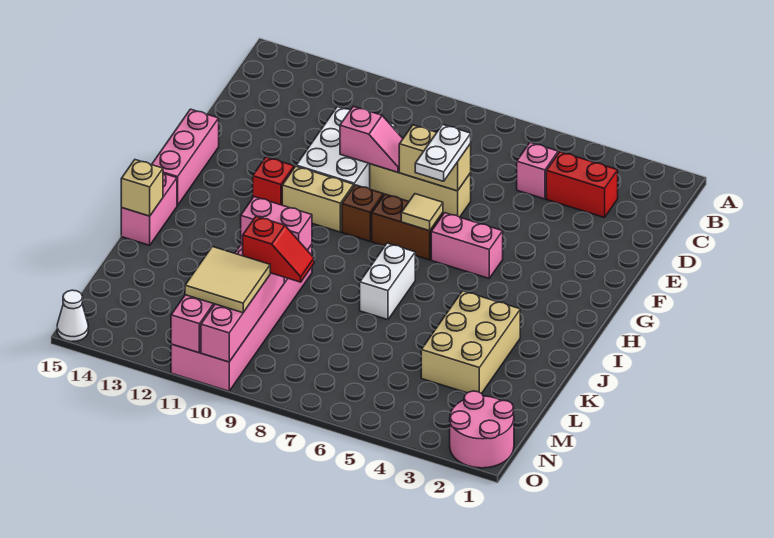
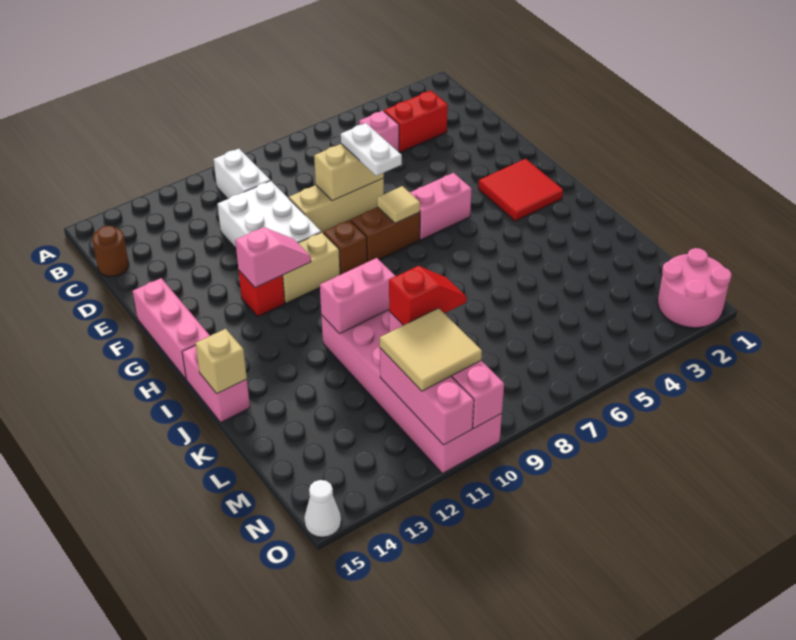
none -> brown 1x1 round brick [92,226,129,276]
pink 1x2 slope [340,106,403,172] -> pink 1x2 slope moved to [235,227,311,288]
none -> red 2x2 tile [478,159,563,221]
white 1x2 brick [360,243,415,320] -> white 1x2 brick moved to [214,149,270,199]
tan 2x3 brick [421,291,520,394] -> none

